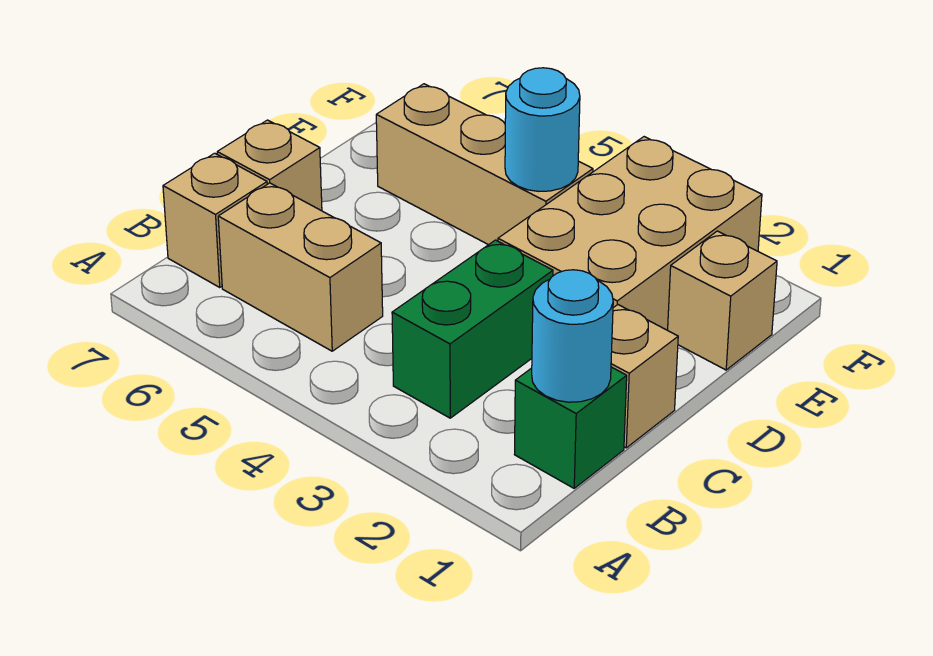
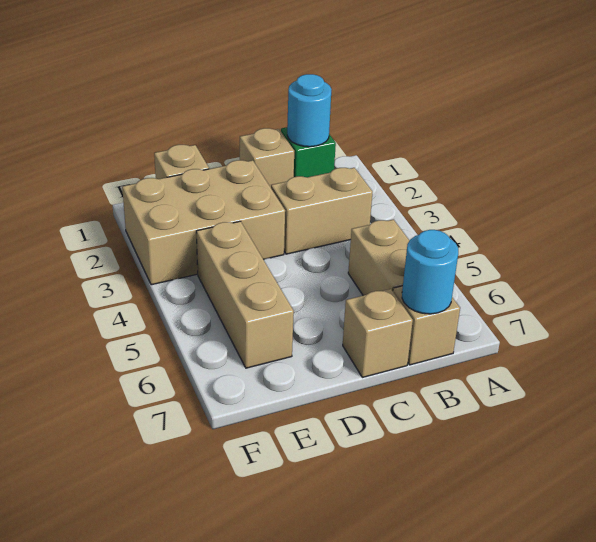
green 1x2 brick [392,240,553,418] -> tan 1x2 brick [271,168,373,254]
cyan 1x1 round brick [505,68,580,191] -> cyan 1x1 round brick moved to [402,230,458,314]

